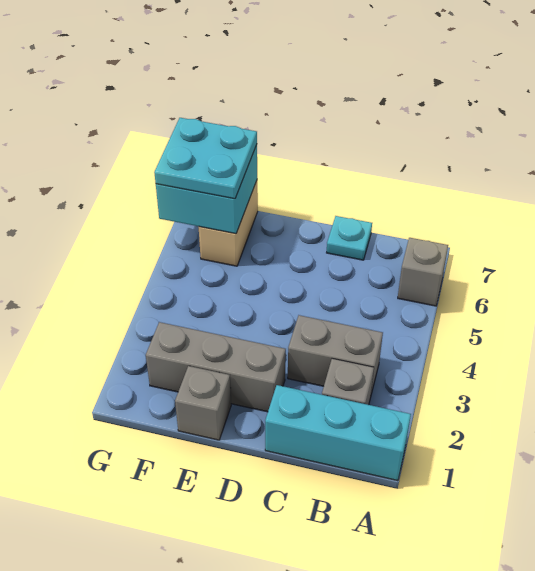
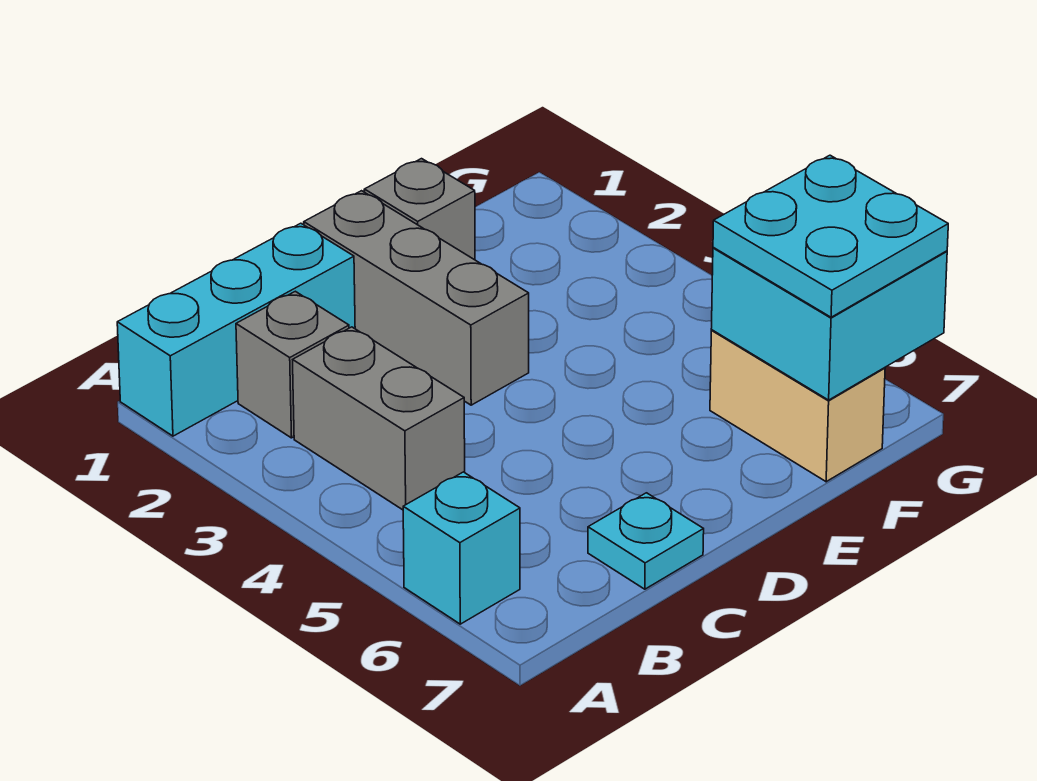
grey 1x1 brick [398,238,448,306] -> cyan 1x1 brick [403,472,520,624]
grey 1x2 brick [288,315,383,394] -> grey 1x2 brick turned to [293,327,465,510]
grey 1x3 brick [146,322,286,412] -> grey 1x3 brick turned to [304,191,529,405]

